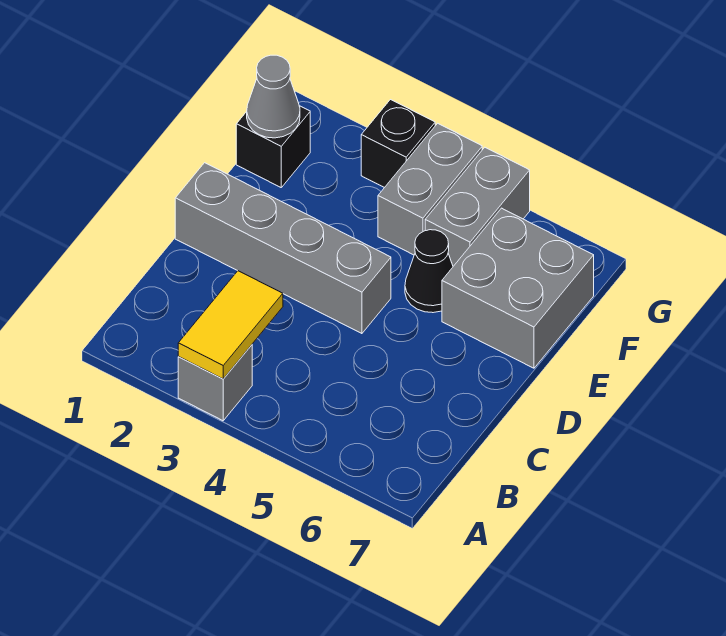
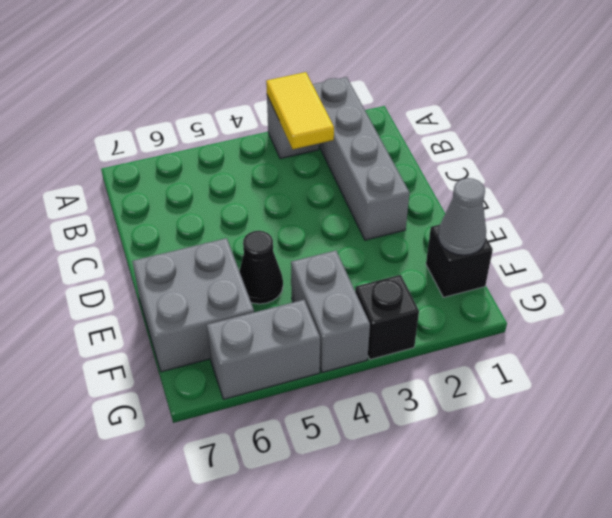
grey 1x4 brick [175,163,391,334] -> grey 1x4 brick turned to [312,77,410,240]
grey 1x2 brick [425,148,530,266] -> grey 1x2 brick turned to [207,300,320,399]

